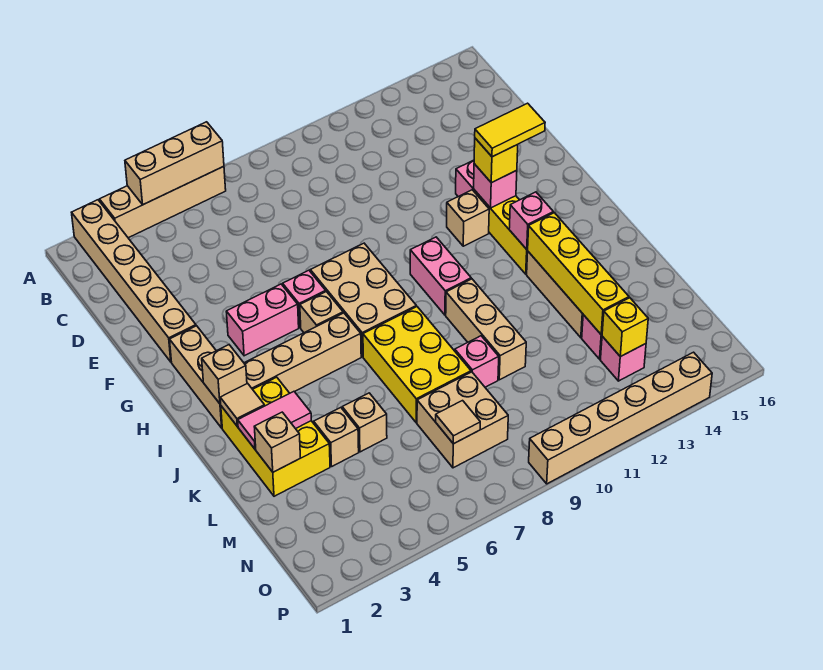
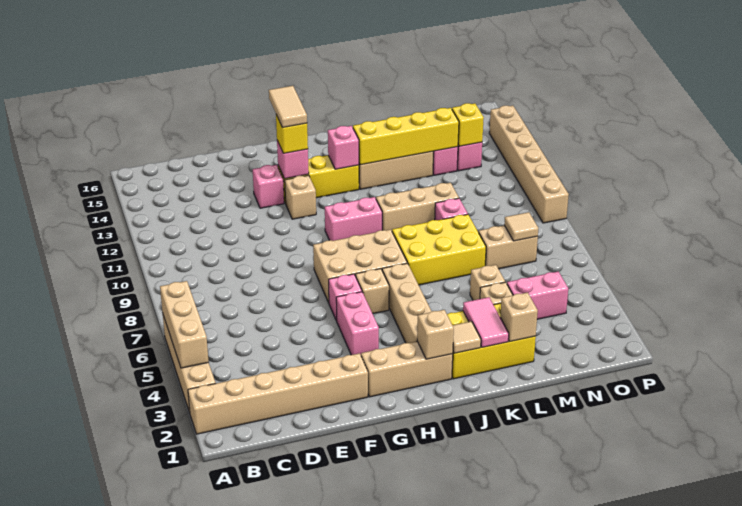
yellow 1x2 tile [475,103,545,157] -> tan 1x2 tile [269,86,307,128]
none -> pink 1x2 brick [507,272,568,319]
tan 2x2 brick [417,372,508,468] -> tan 1x2 brick [479,225,538,269]

